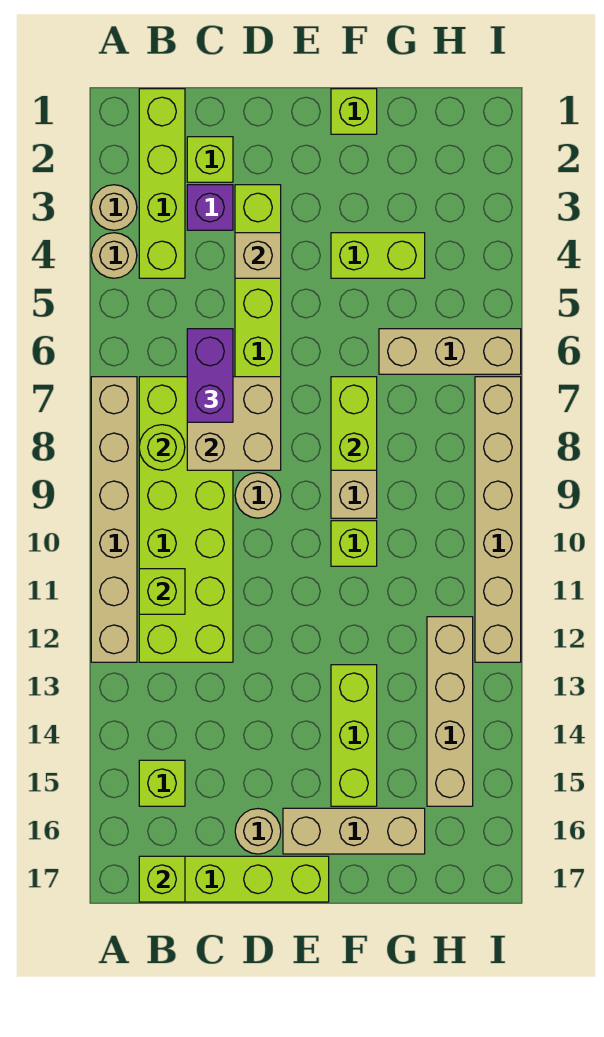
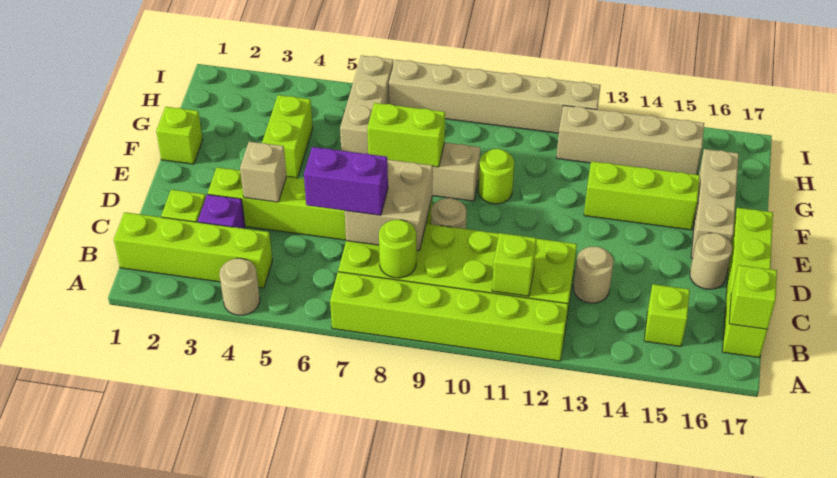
tan 1x1 round brick [91,185,137,230] -> tan 1x1 round brick moved to [573,247,613,303]
tan 1x6 brick [91,377,137,662] -> lime 1x6 brick [330,272,568,361]
lime 1x1 brick [331,521,377,566] -> lime 1x1 round brick [478,149,514,204]

